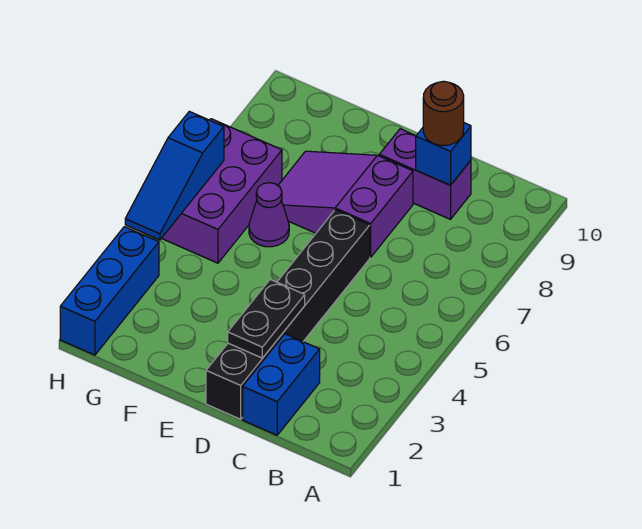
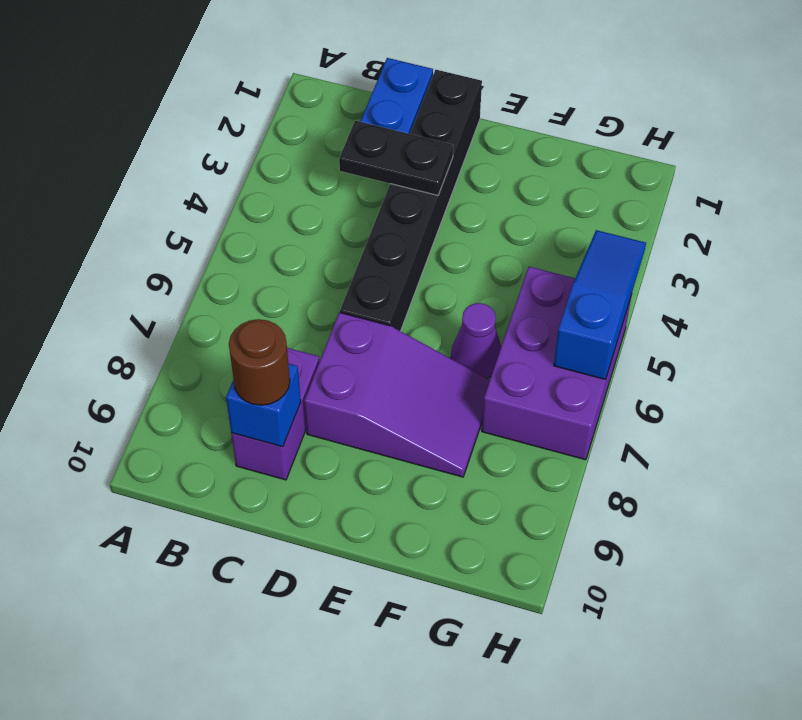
purple 1x2 brick [379,129,471,219] -> purple 1x2 brick turned to [231,348,319,480]
black 1x2 plate [228,279,305,358] -> black 1x2 plate turned to [339,121,453,195]
blue 1x3 brick [60,227,159,355] -> none

